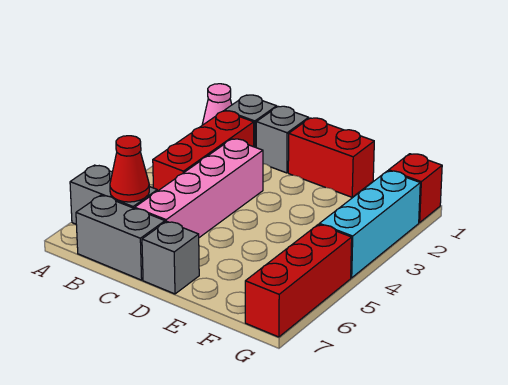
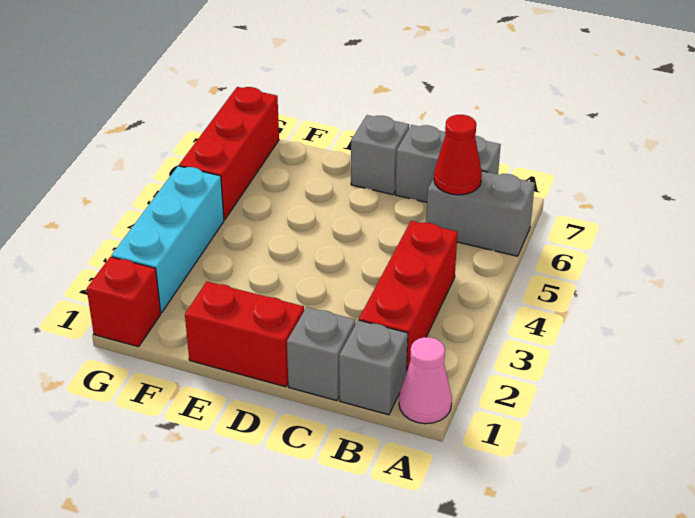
pink 1x4 brick [135,139,263,238] -> none

